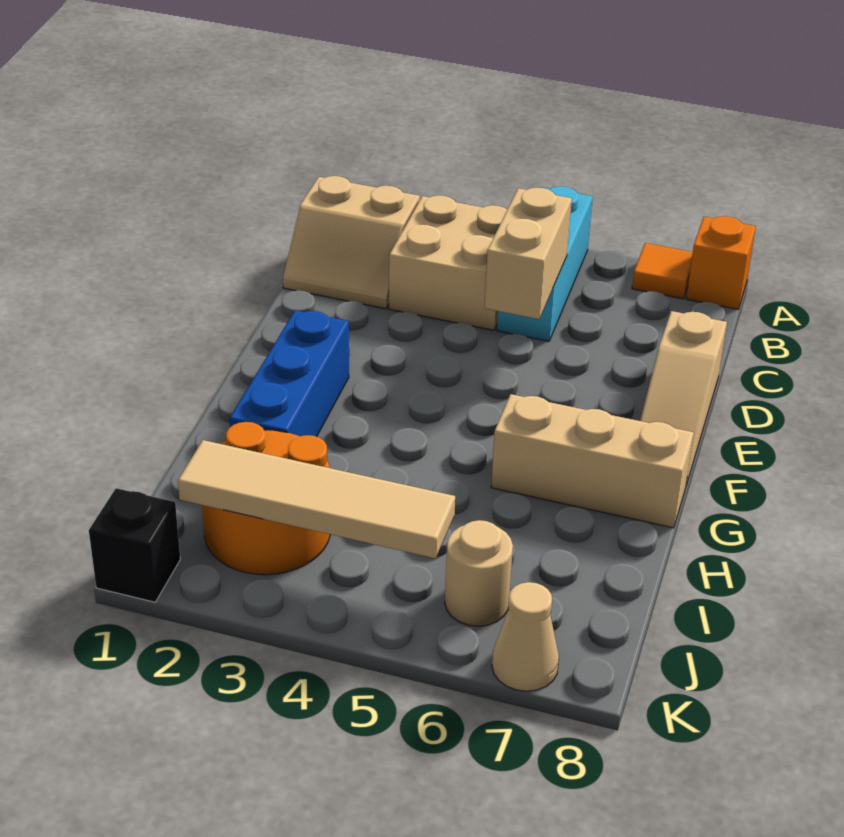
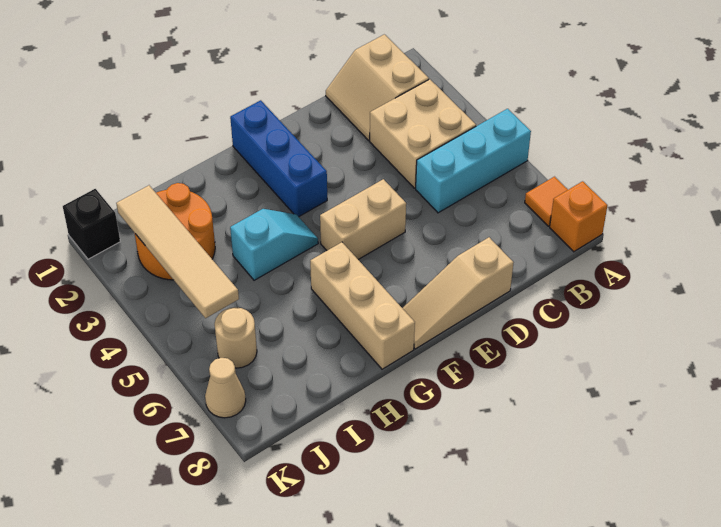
tan 1x2 brick [484,188,572,319] -> tan 1x2 brick moved to [320,179,406,260]
blue 1x3 brick [230,310,349,437] -> blue 1x3 brick turned to [230,100,327,217]
none -> cyan 1x2 slope [230,209,318,280]

